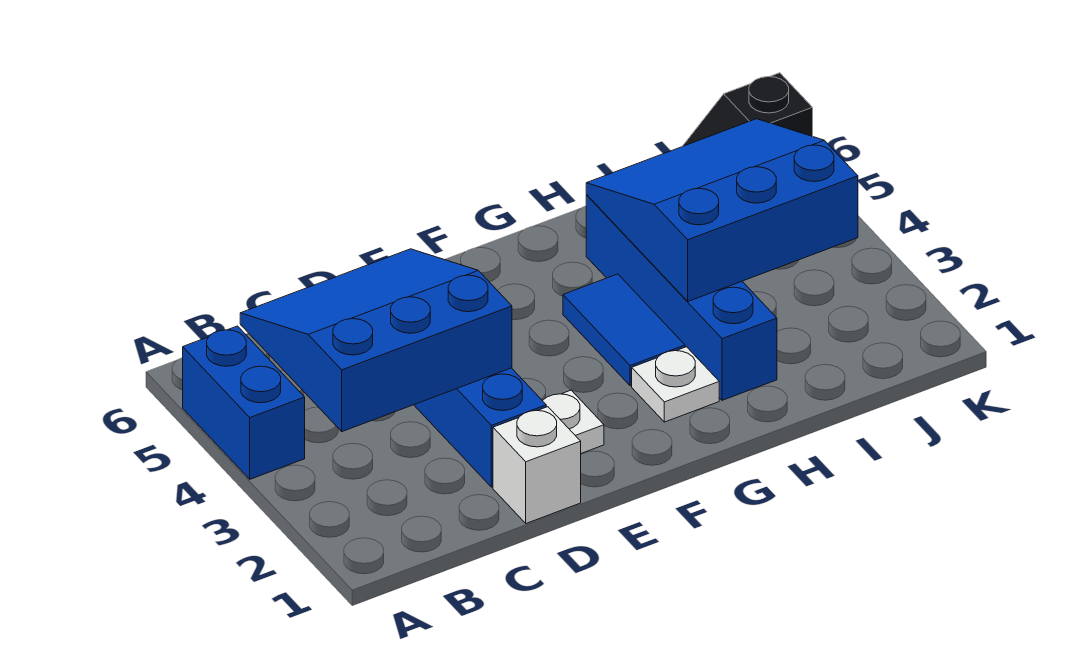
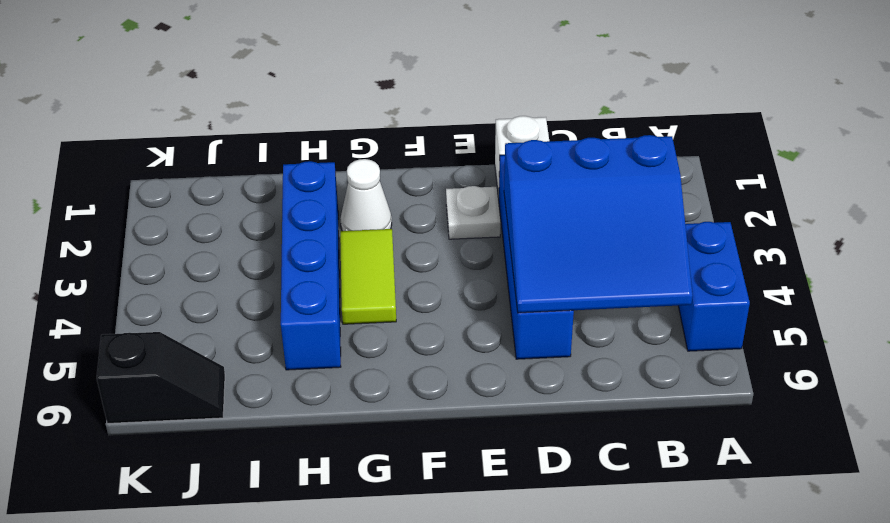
white 1x1 plate [632,347,719,422] -> white 1x1 cone [340,159,392,231]
blue 1x2 tile [563,274,685,386] -> lime 1x2 tile [340,229,396,324]
blue 3x3 slope [586,119,858,301] -> none

